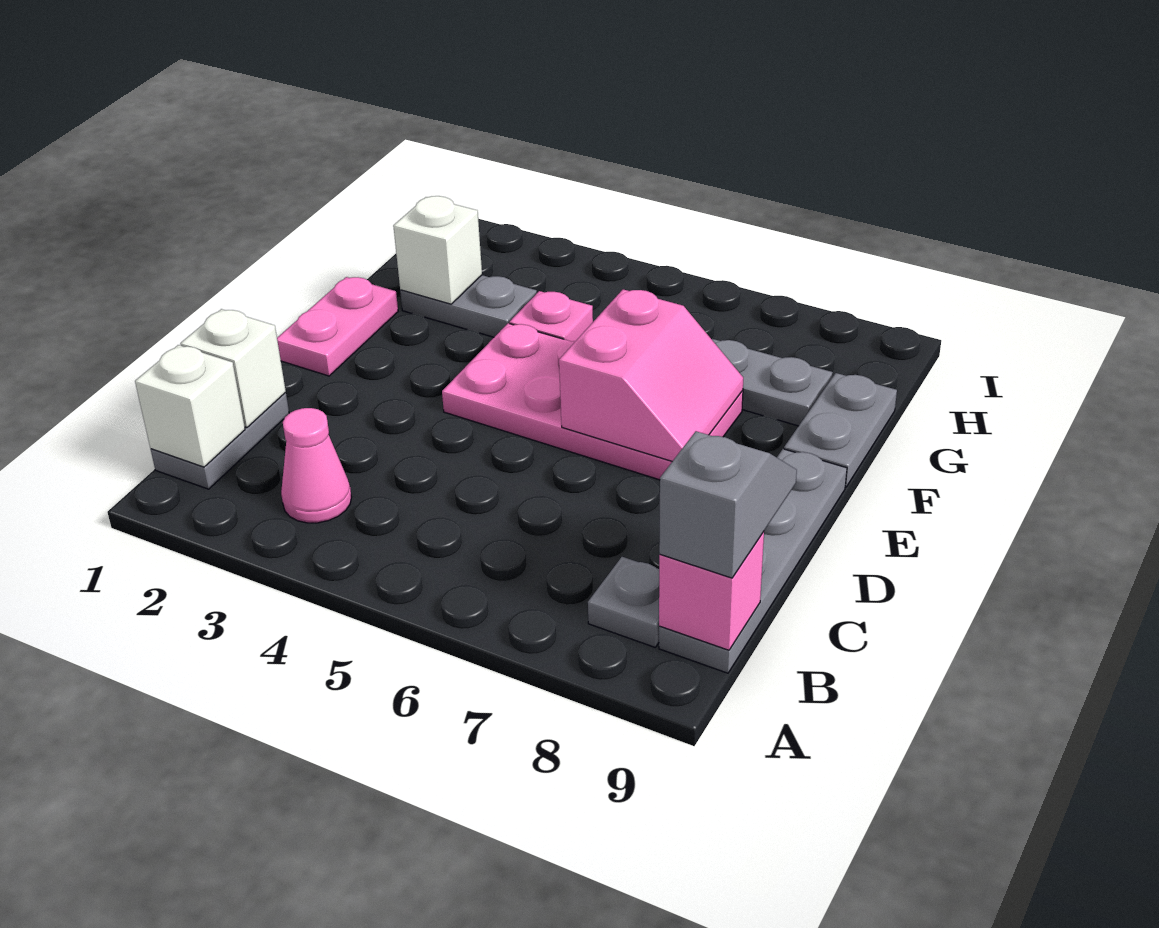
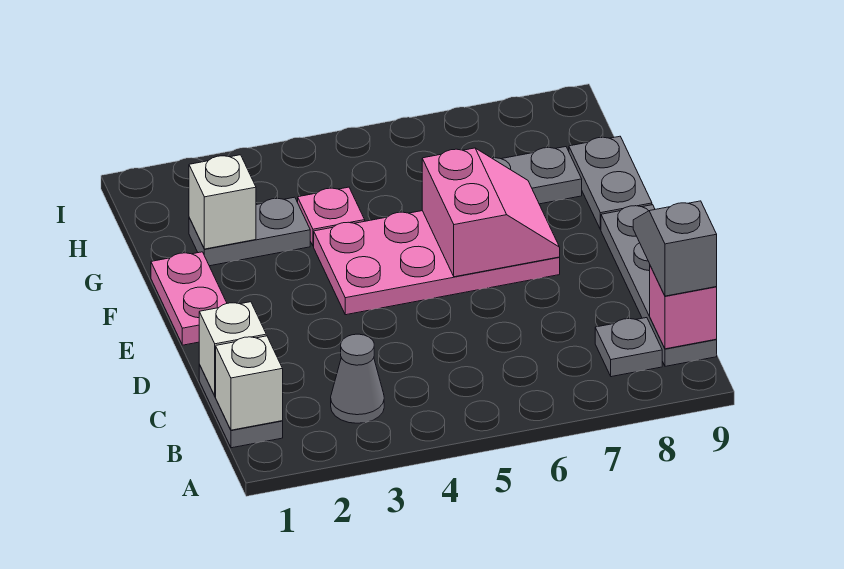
pink 1x1 cone [281,408,351,523] -> grey 1x1 cone [331,334,384,423]

